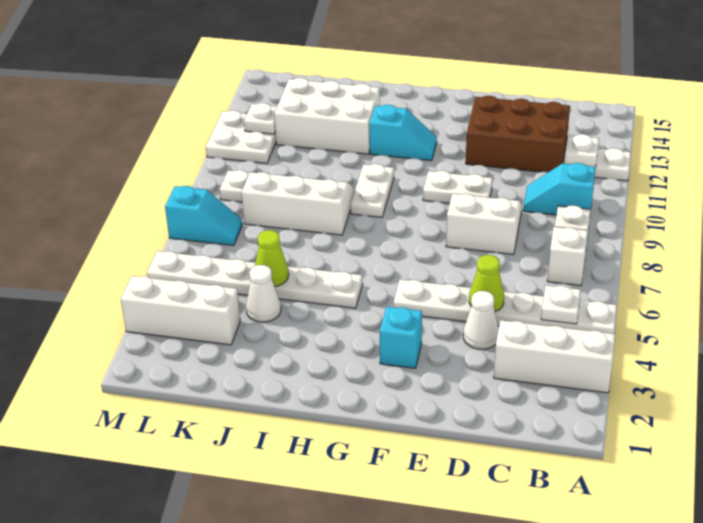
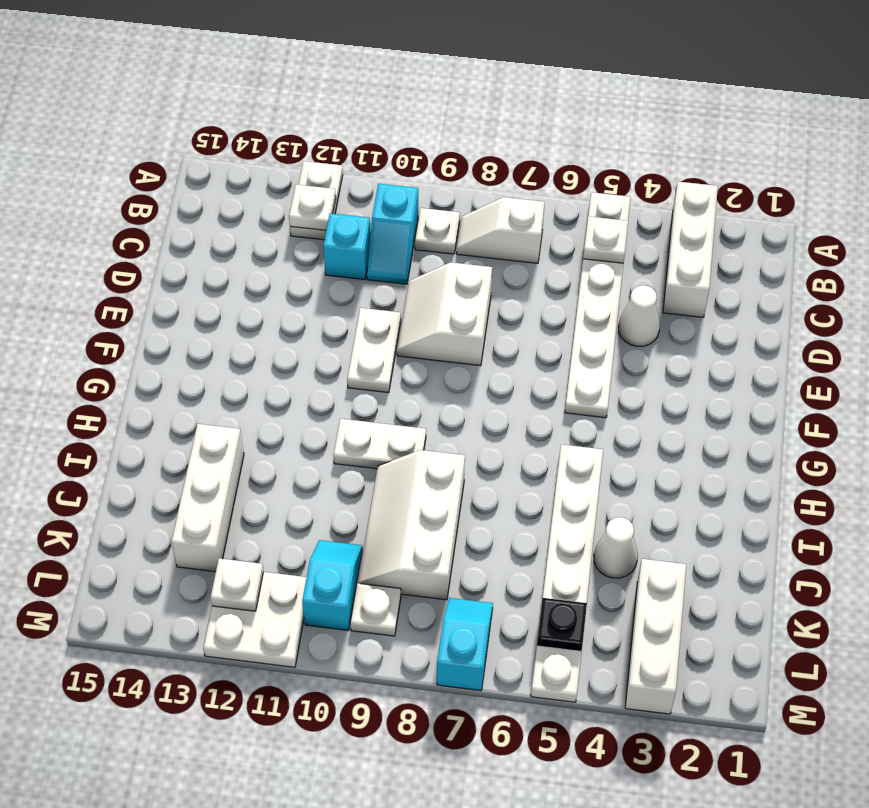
brown 2x3 brick [466,96,570,172] -> none
lime 1x1 cone [469,255,504,312] -> none
cyan 1x1 brick [380,307,422,368] -> cyan 1x1 brick moved to [323,213,371,279]
cyan 1x2 slope [369,105,437,161] -> cyan 1x2 slope moved to [302,540,362,630]
white 2x3 brick [274,78,380,154] -> white 1x3 brick [171,424,244,572]
lime 1x1 cone [255,230,289,287] -> none
none -> black 1x1 plate [537,598,587,651]

